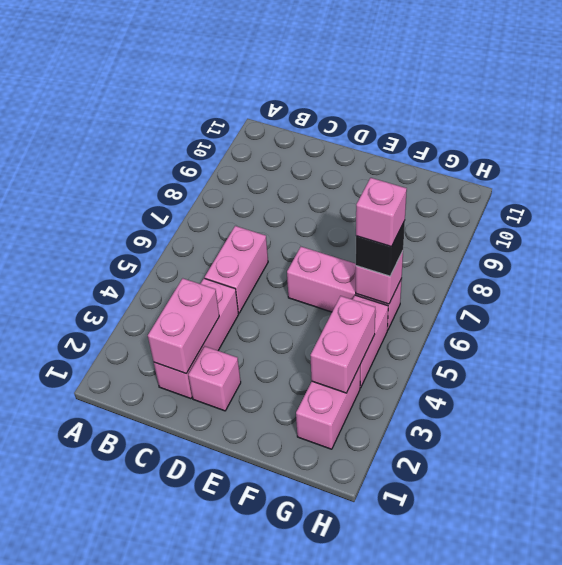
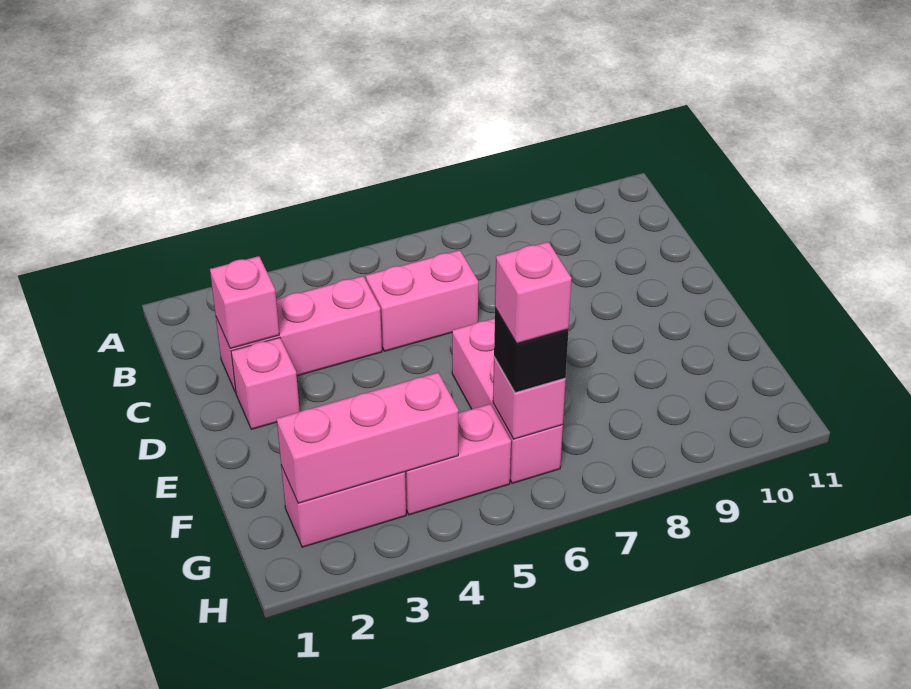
pink 1x2 brick [148,278,219,374] -> pink 1x1 brick [210,256,279,348]
pink 1x2 brick [310,296,375,393] -> pink 1x3 brick [277,373,459,503]

